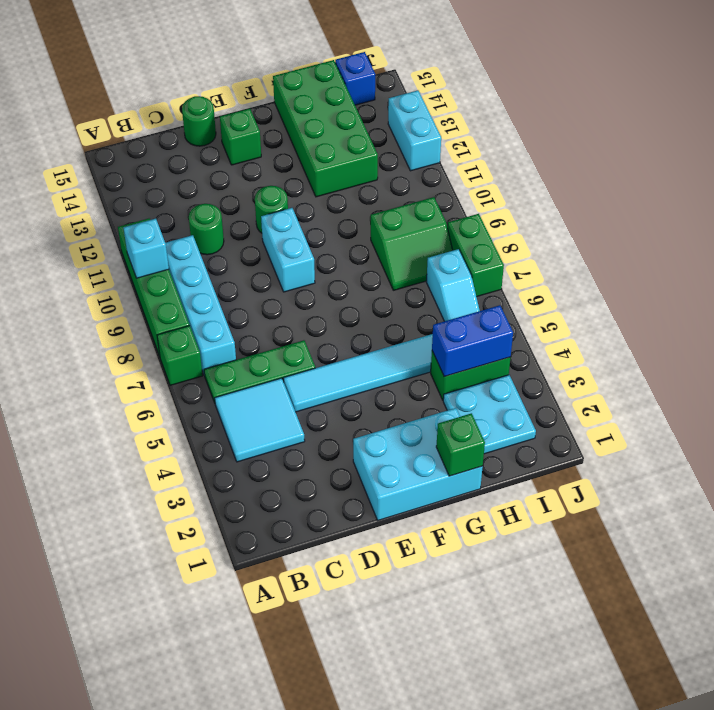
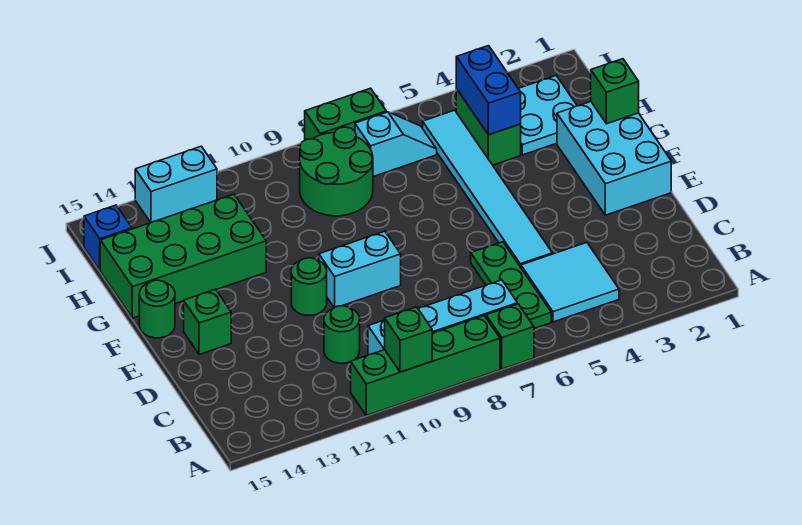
cyan 1x1 brick [124,218,169,278] -> green 1x1 brick [385,307,432,372]
green 1x1 round brick [182,96,216,146] -> green 1x1 round brick moved to [139,280,175,338]
green 2x2 slope [371,197,453,290] -> green 2x2 round brick [300,127,373,216]

